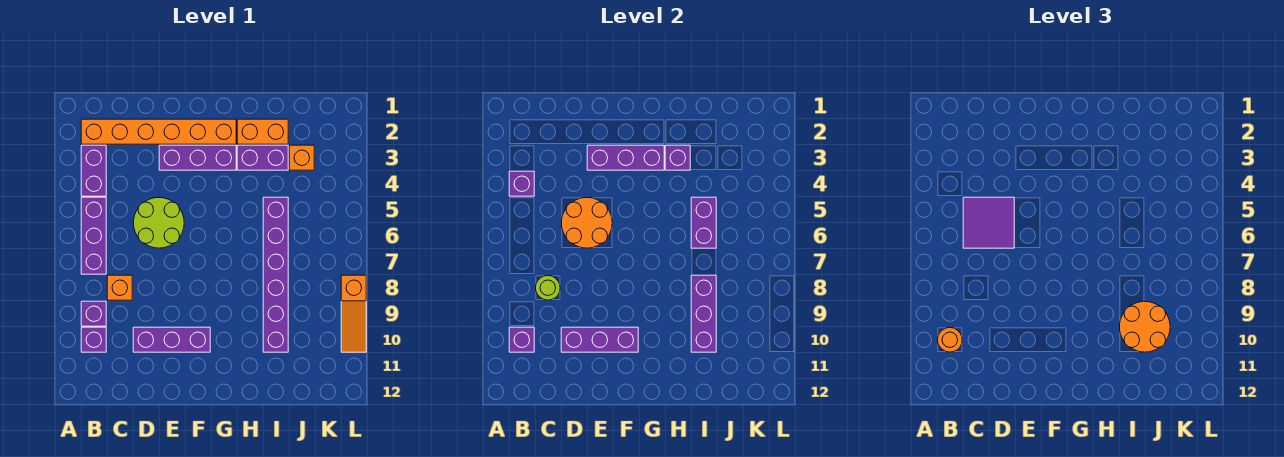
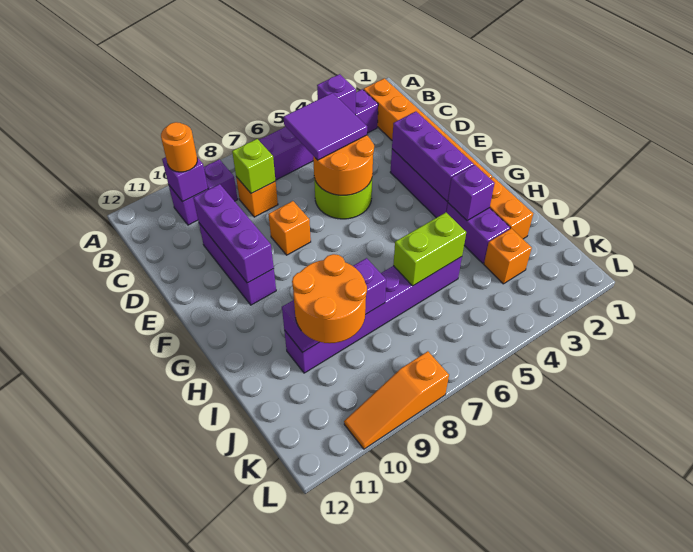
lime 1x1 round brick [536,276,560,300] -> lime 1x1 brick [232,139,276,194]
none -> orange 1x1 brick [268,201,311,255]
purple 1x2 brick [691,197,716,248] -> lime 1x2 brick [393,212,466,286]

